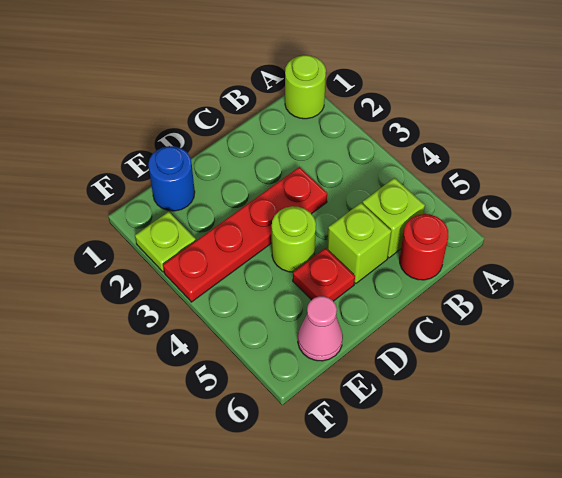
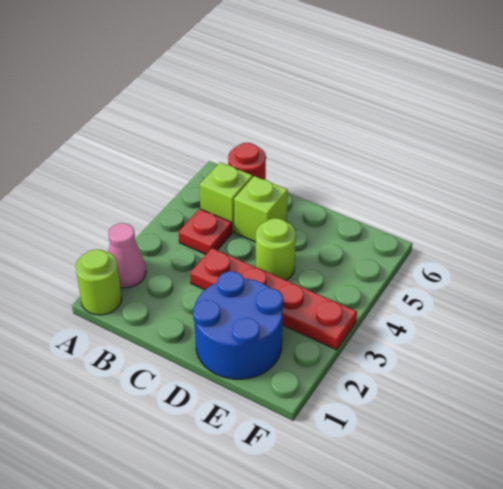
red 1x1 plate [293,248,355,301] -> red 1x1 plate moved to [179,209,232,254]
blue 1x1 round brick [148,146,195,211] -> blue 2x2 round brick [193,271,283,379]
pink 1x1 cone [298,296,343,361] -> pink 1x1 cone moved to [108,223,146,288]
lime 1x1 plate [135,212,196,272] -> none

